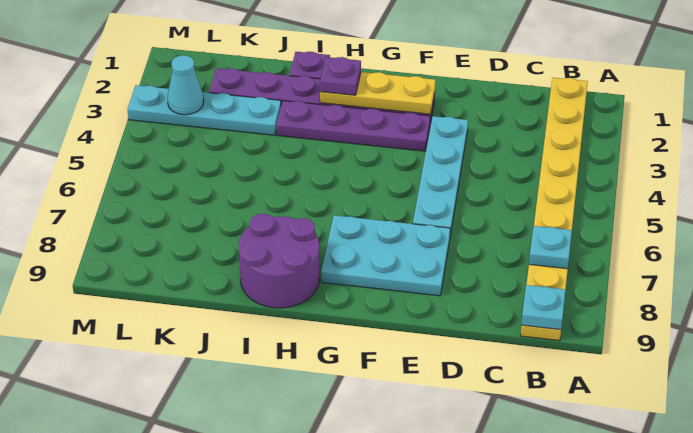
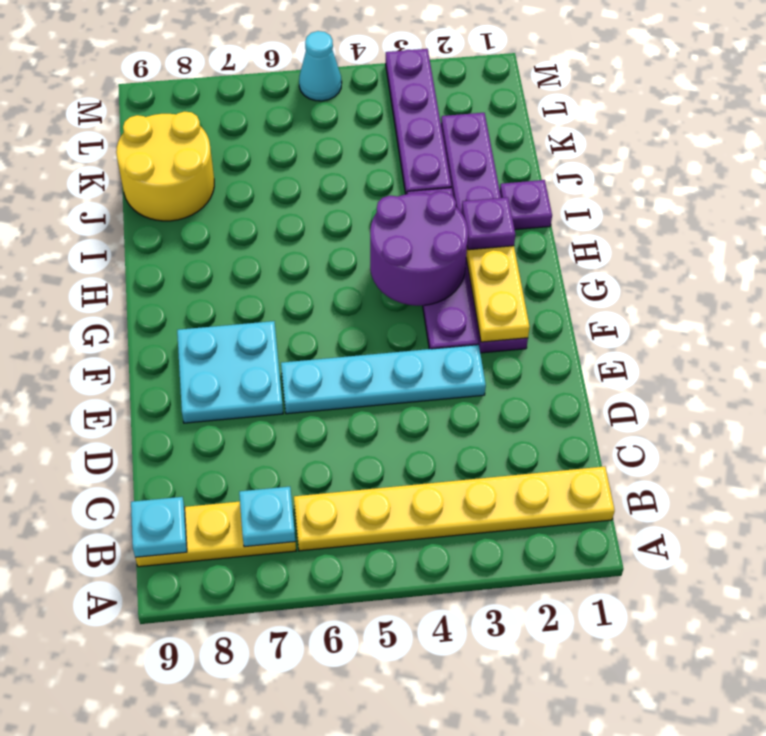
cyan 2x3 plate [321,215,450,296] -> cyan 2x2 plate [177,321,283,423]
purple 2x2 round brick [239,214,320,308] -> purple 2x2 round brick moved to [370,191,468,306]
cyan 1x4 plate [127,85,281,135] -> purple 1x4 plate [386,49,451,194]
none -> yellow 2x2 round brick [116,111,214,221]
cyan 1x1 cone [167,55,204,115] -> cyan 1x1 cone moved to [299,31,342,101]

